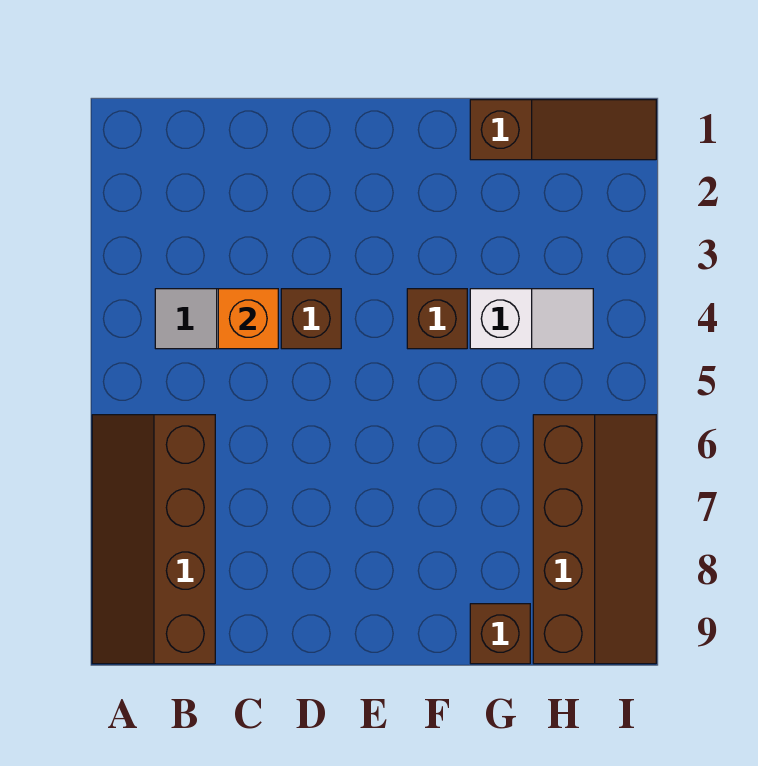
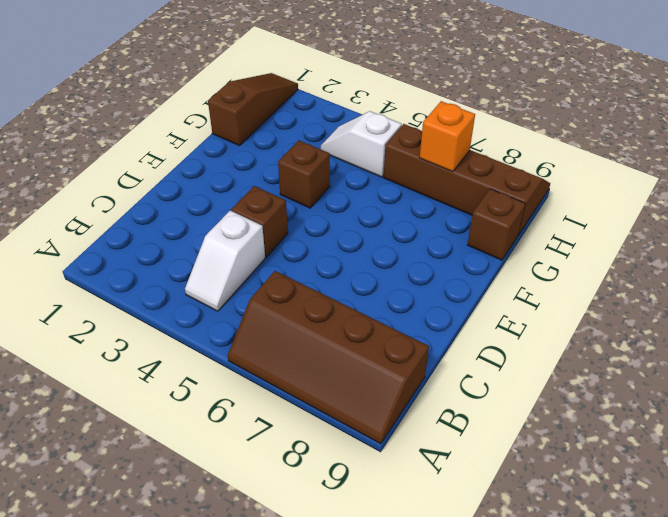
orange 1x1 brick [218,289,278,349] -> orange 1x1 brick moved to [420,101,475,172]
white 1x2 slope [470,289,593,349] -> white 1x2 slope turned to [321,111,402,177]

